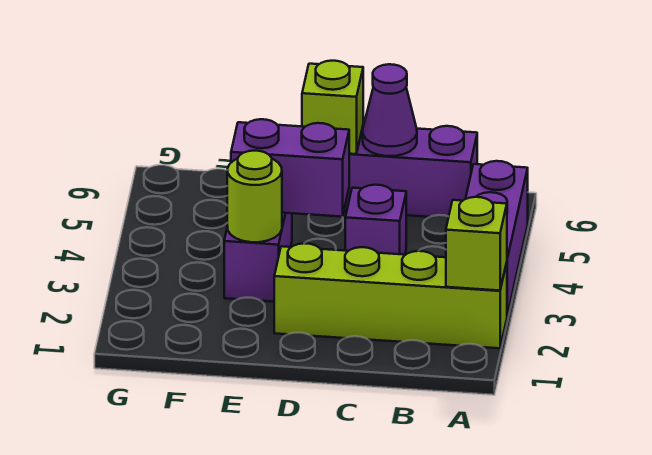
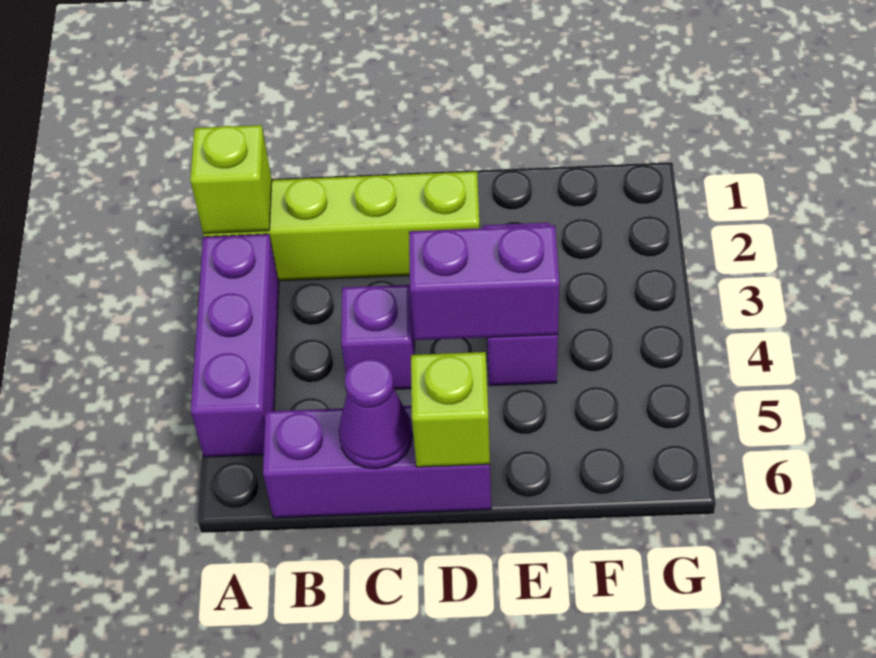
lime 1x1 round brick [227,151,282,242] -> none

